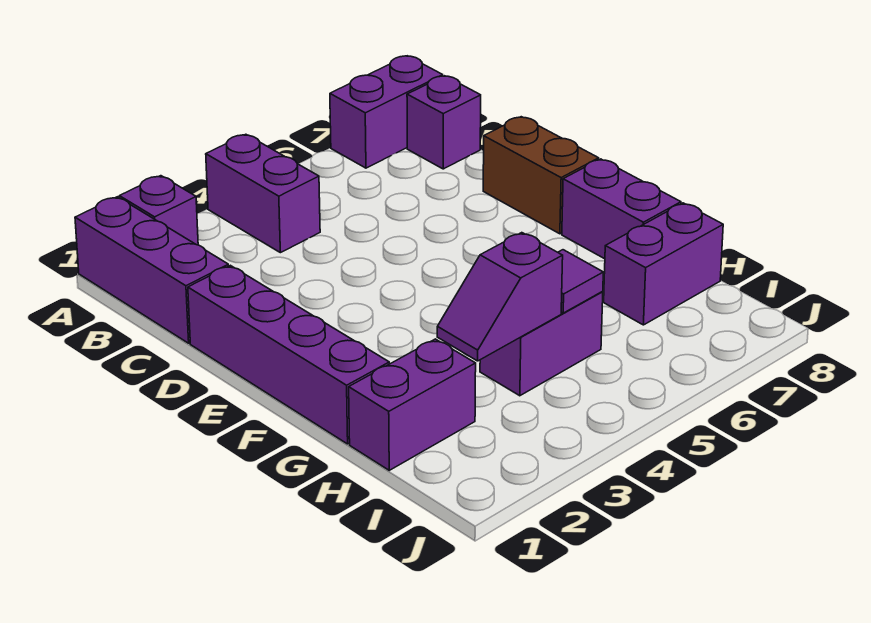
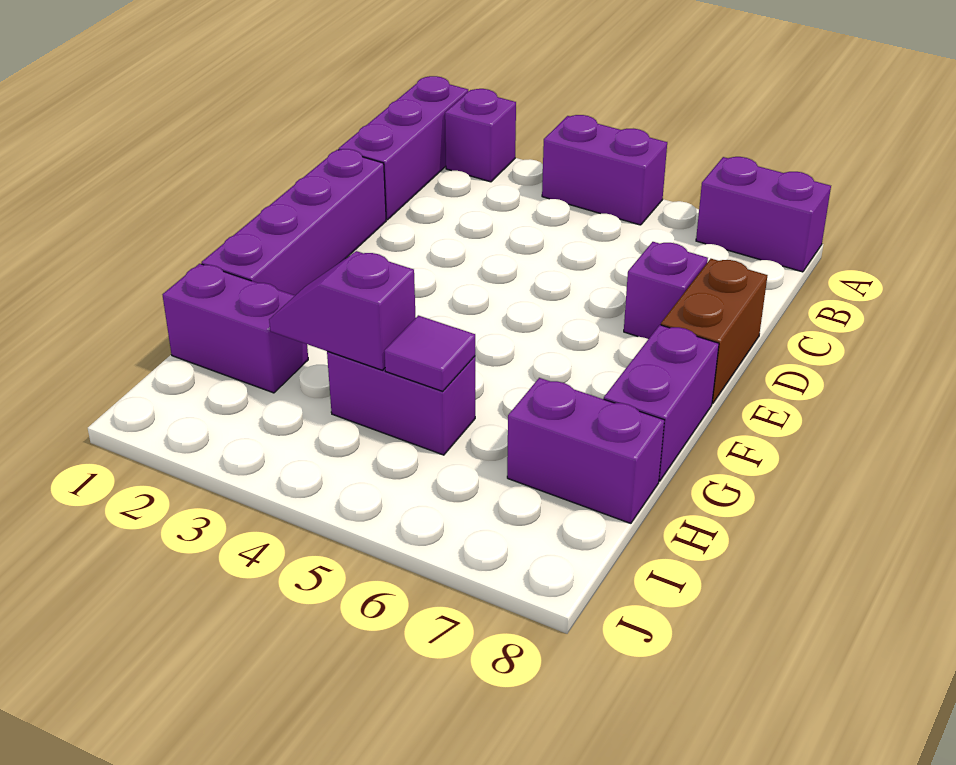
purple 1x2 brick [206,134,320,253] -> purple 1x2 brick turned to [542,115,667,225]
purple 1x1 brick [407,76,481,169] -> purple 1x1 brick moved to [624,242,708,339]

